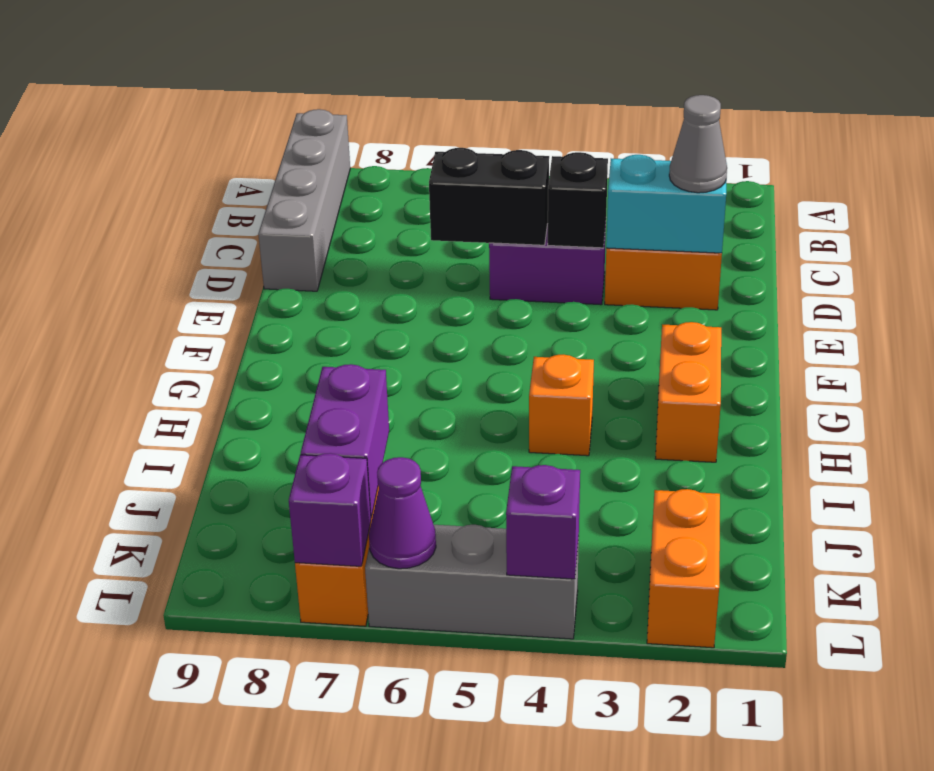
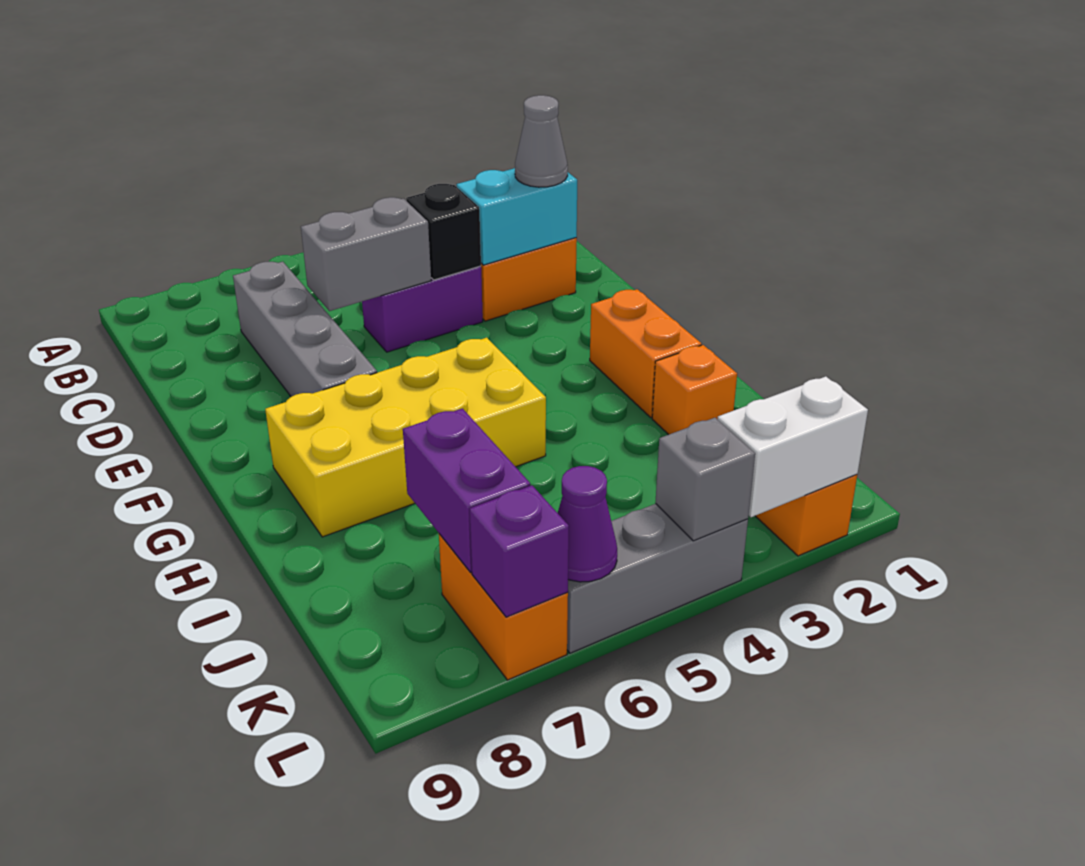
grey 1x4 brick [258,109,350,291] -> grey 1x4 brick moved to [233,262,377,397]
black 1x2 brick [429,148,549,245] -> grey 1x2 brick [301,197,431,311]
none -> yellow 2x4 brick [265,338,546,537]
orange 1x1 brick [529,355,594,456] -> orange 1x1 brick moved to [652,345,737,435]
none -> white 1x2 brick [718,376,868,517]
purple 1x1 brick [506,465,580,579] -> grey 1x1 brick [655,418,755,541]

